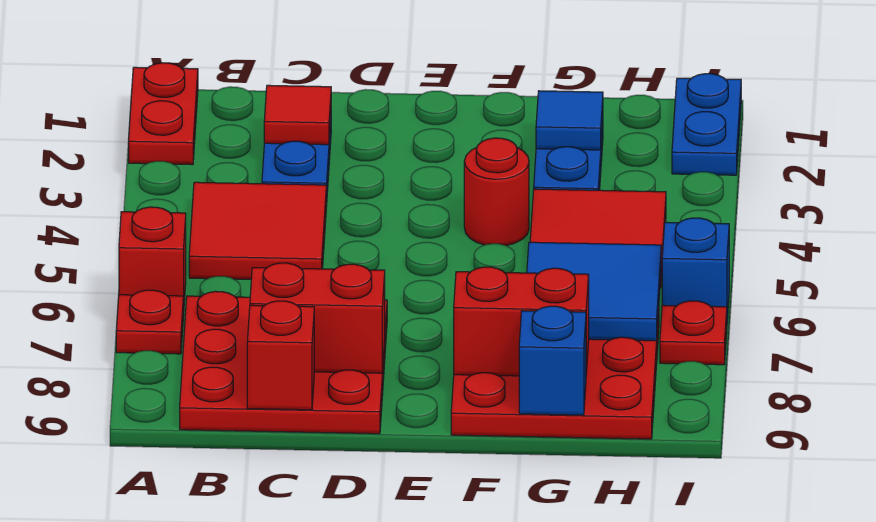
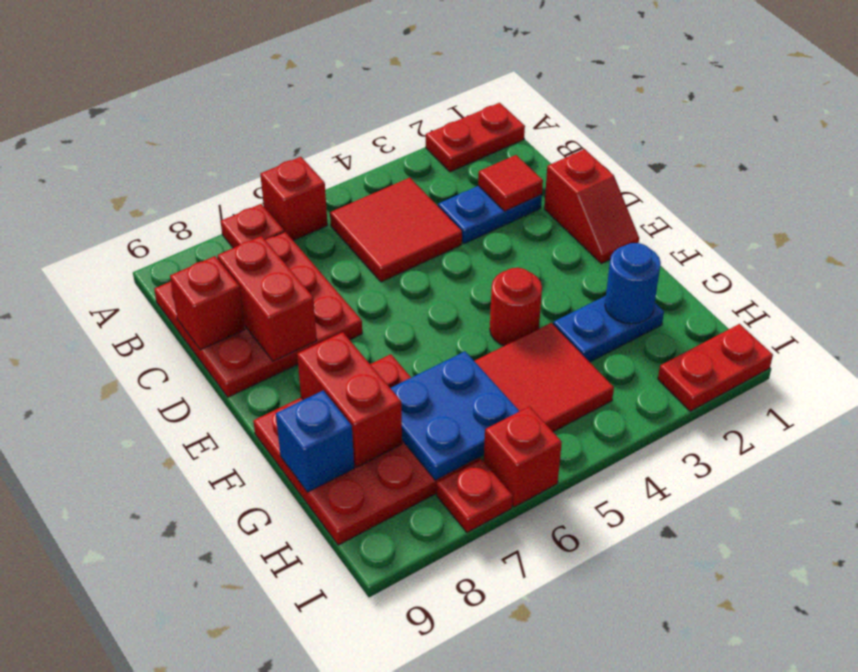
none -> red 1x2 slope [544,149,639,263]
blue 1x1 tile [536,91,603,150] -> blue 1x1 round brick [605,243,661,324]
blue 2x2 tile [527,242,661,341] -> blue 2x2 plate [391,351,519,480]
blue 1x2 plate [672,74,741,175] -> red 1x2 plate [658,324,773,411]
blue 1x1 brick [662,218,729,318] -> red 1x1 brick [484,406,562,507]

